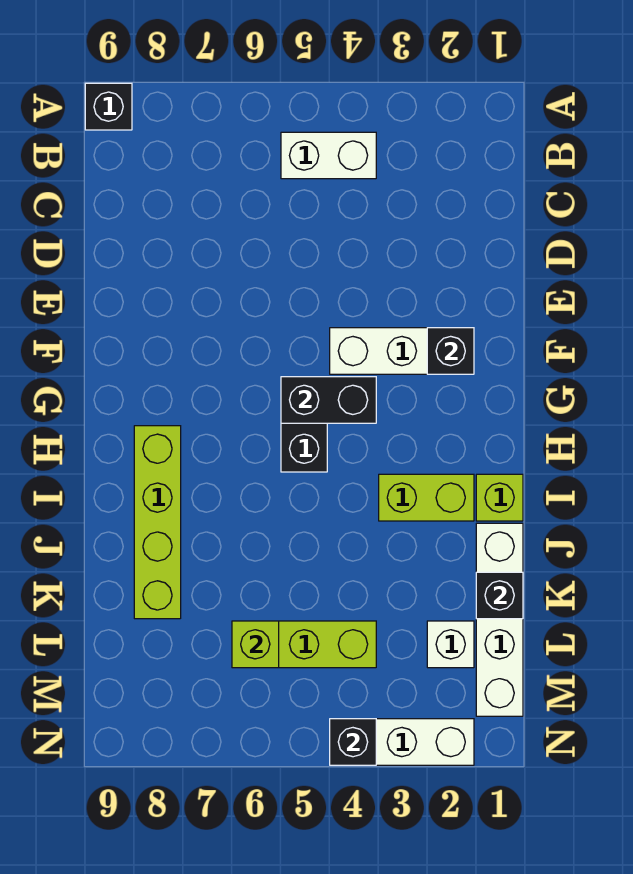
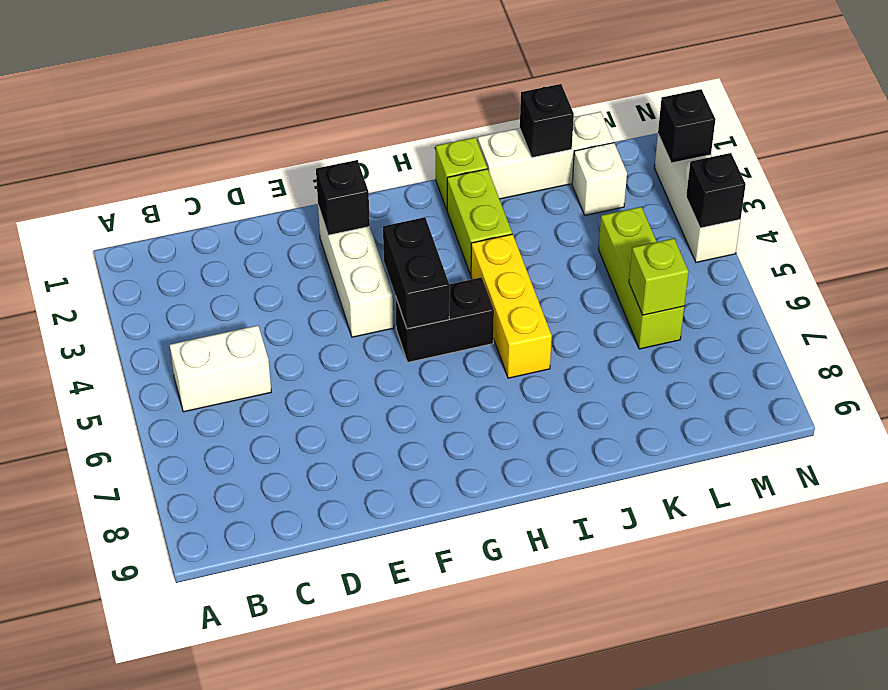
black 1x1 brick [85,83,132,130] -> black 1x1 brick moved to [658,89,715,163]
white 1x2 brick [281,132,376,179] -> white 1x2 brick turned to [170,326,271,412]
lime 1x4 brick [134,426,181,619] -> none
none -> yellow 1x3 brick [471,234,552,378]
white 1x4 brick [476,523,523,716] -> white 1x3 brick [478,112,614,199]

